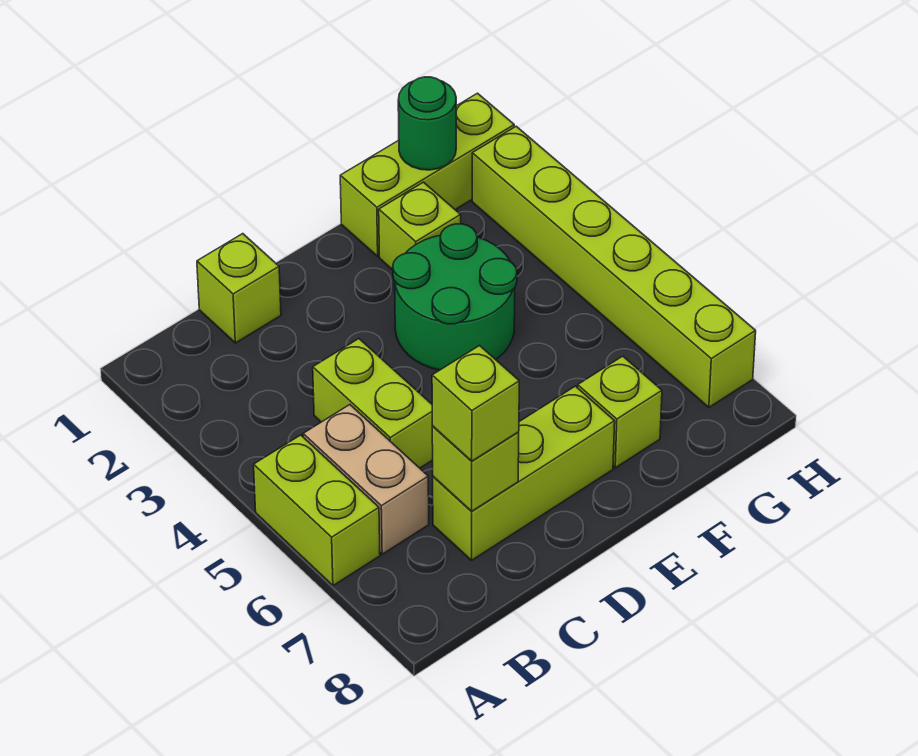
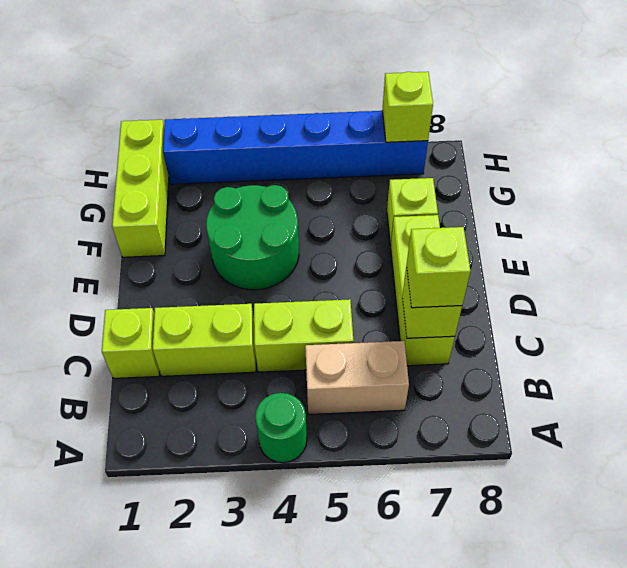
lime 1x2 brick [254,435,380,586] -> lime 1x2 brick moved to [153,304,256,376]
lime 1x1 brick [379,182,461,270] -> lime 1x1 brick moved to [382,72,433,142]
green 1x1 round brick [398,77,456,170] -> green 1x1 round brick moved to [255,393,307,463]
lime 1x6 brick [472,126,756,407] -> blue 1x6 brick [163,111,428,184]

